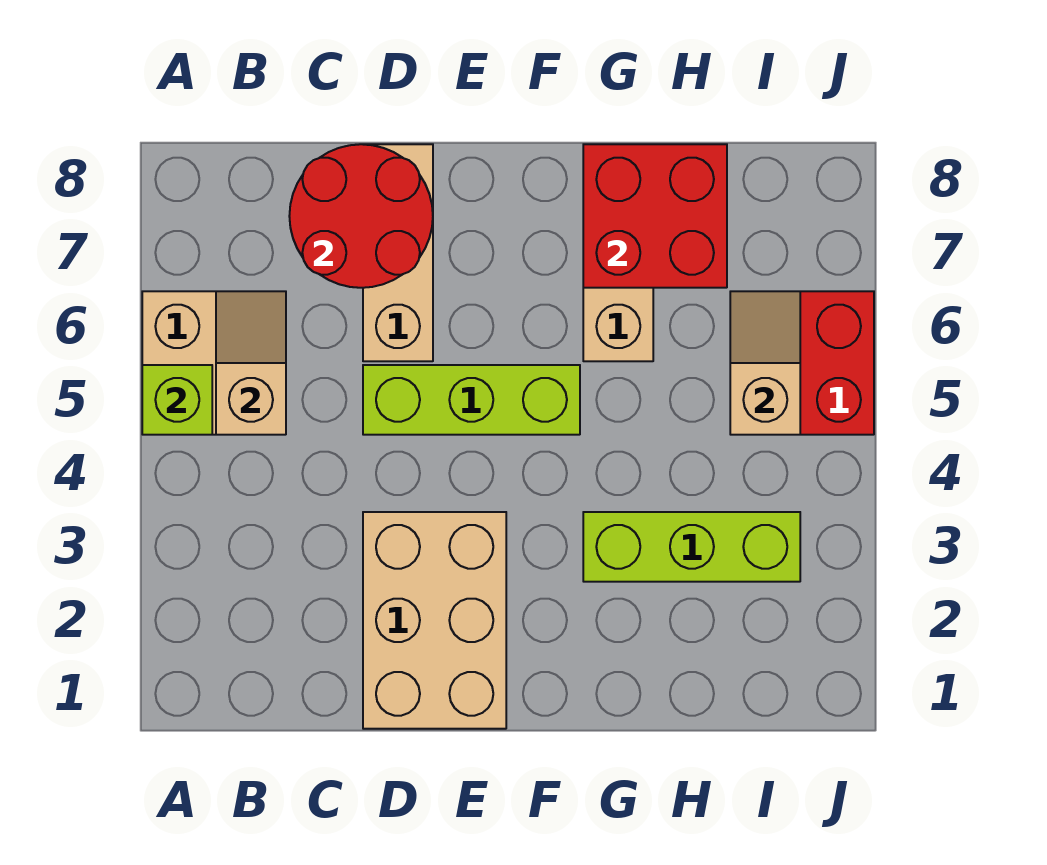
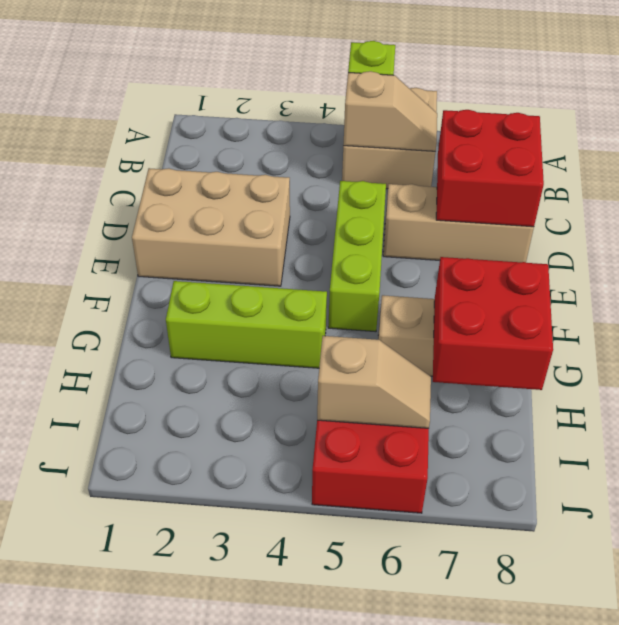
red 2x2 round brick [289,144,433,288] -> red 2x2 brick [436,110,544,227]
lime 1x3 brick [583,512,800,582] -> lime 1x3 brick turned to [166,281,327,368]

